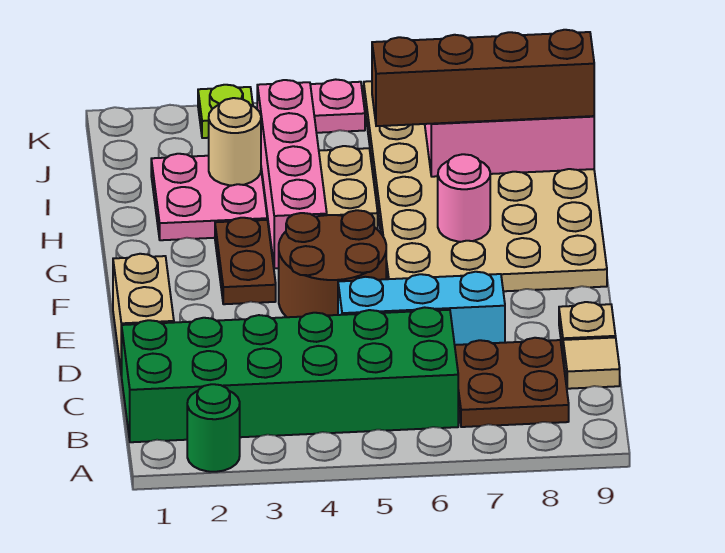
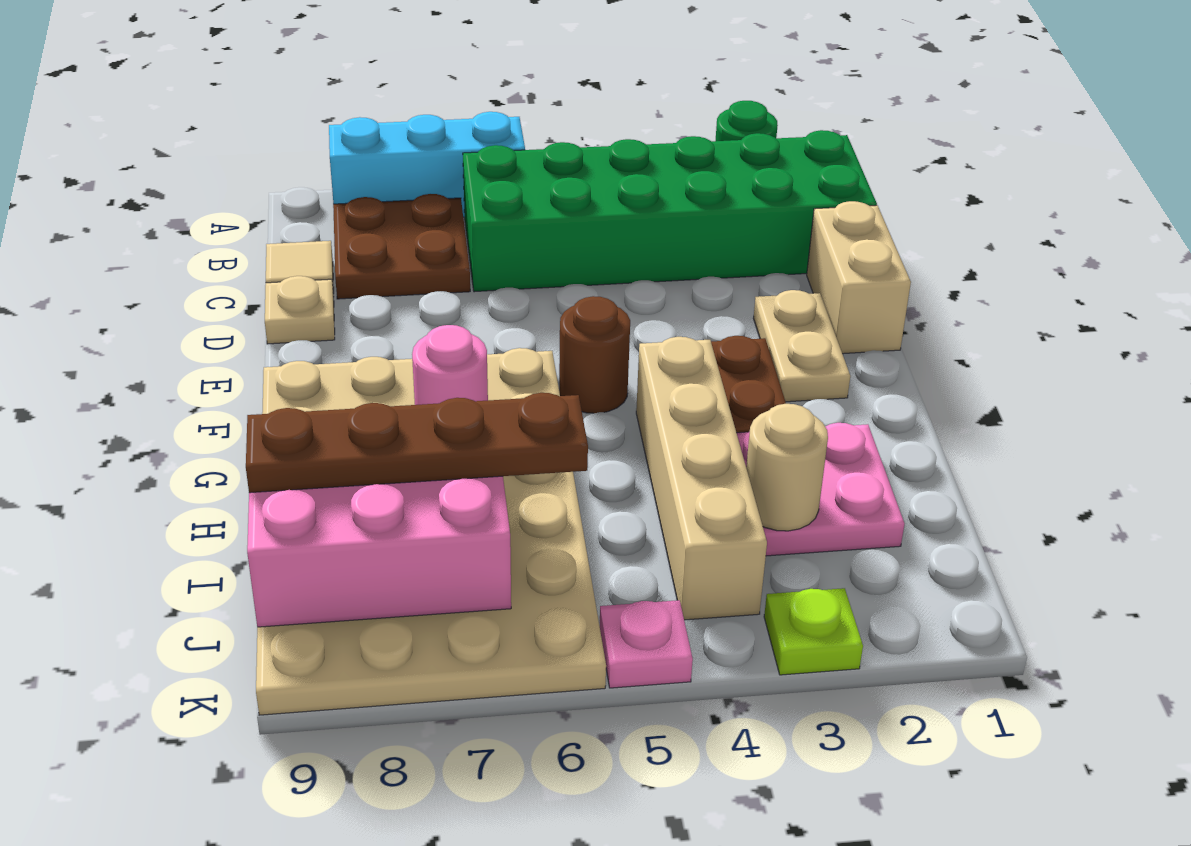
cyan 1x3 brick [338,272,505,345] -> cyan 1x3 brick moved to [329,112,525,217]
brown 2x2 round brick [279,210,386,317] -> brown 1x1 round brick [559,296,630,413]
pink 1x4 brick [257,80,327,268] -> tan 1x4 brick [636,337,767,620]
tan 1x2 plate [319,146,378,230] -> tan 1x2 plate moved to [753,290,850,402]
brown 1x4 brick [372,30,594,126] -> brown 1x4 plate [246,393,588,493]

